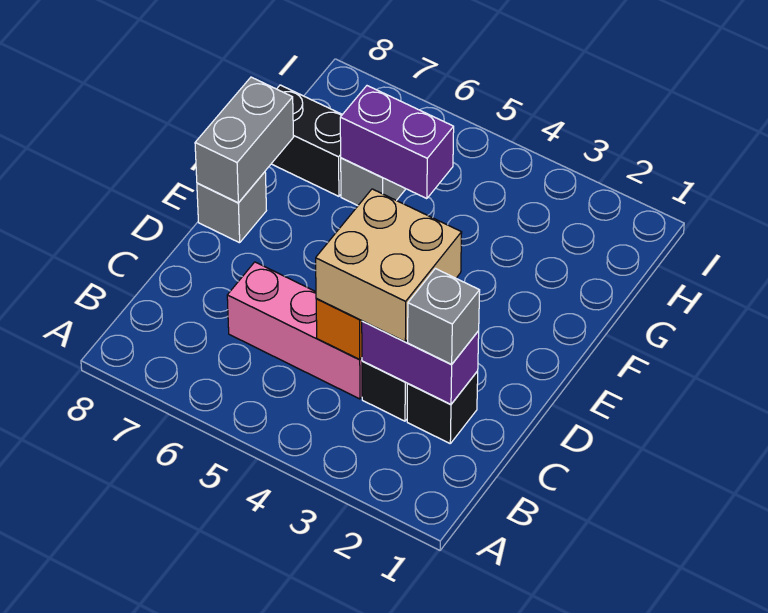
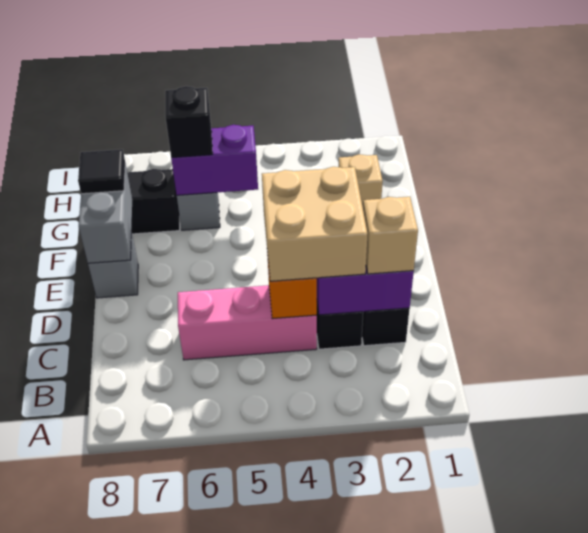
grey 1x1 brick [408,269,480,364] -> tan 1x1 brick [363,197,418,274]
none -> black 1x1 tile [78,149,125,194]
none -> tan 1x1 brick [339,154,383,207]
none -> black 1x1 brick [165,86,213,158]

